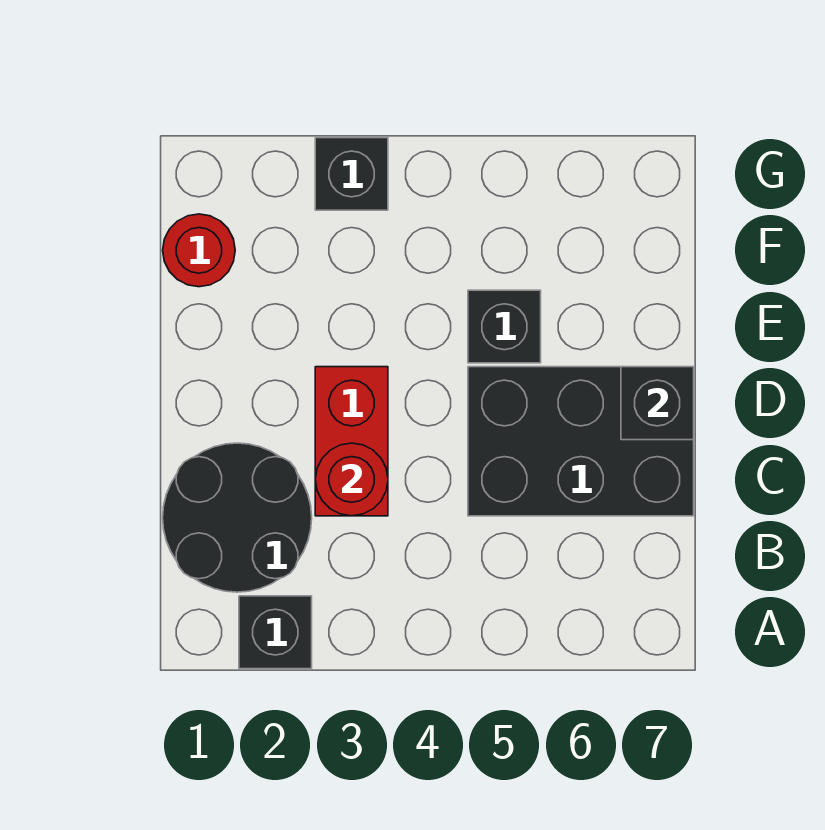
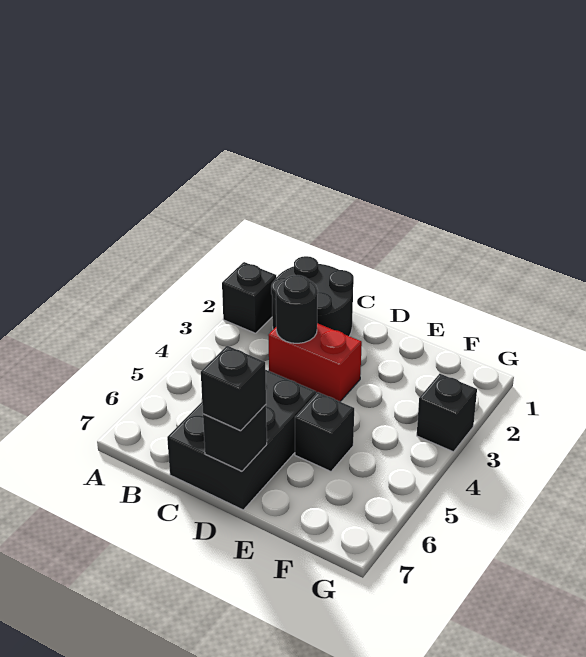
red 1x1 round brick [315,443,388,516] -> black 1x1 round brick [276,275,318,343]
none -> black 1x1 brick [201,346,266,431]
red 1x1 round brick [163,214,235,287] -> none

